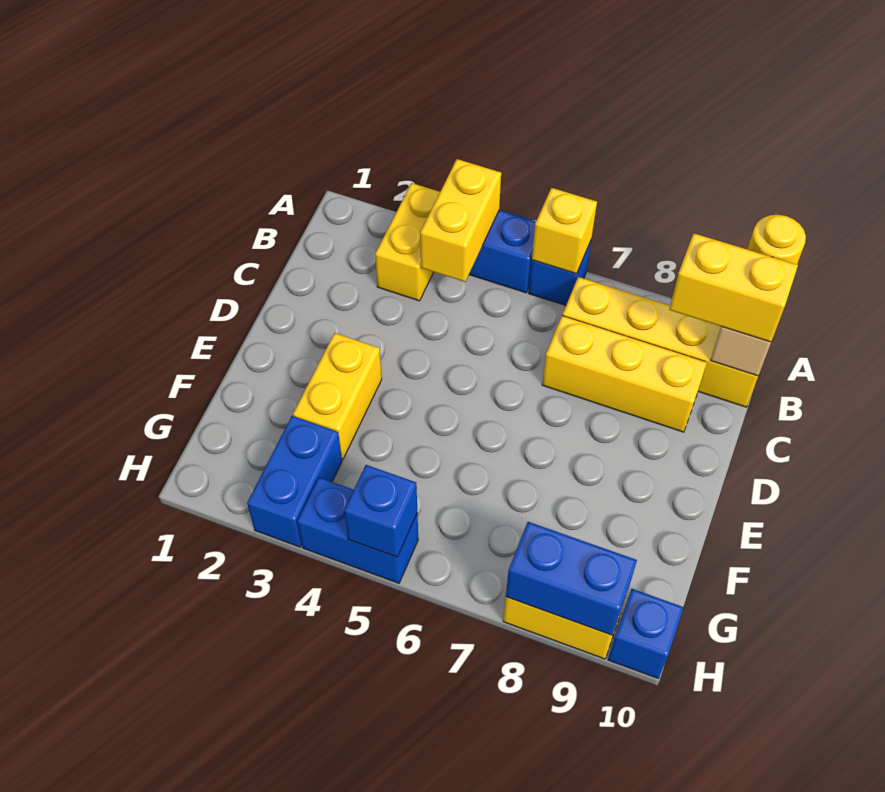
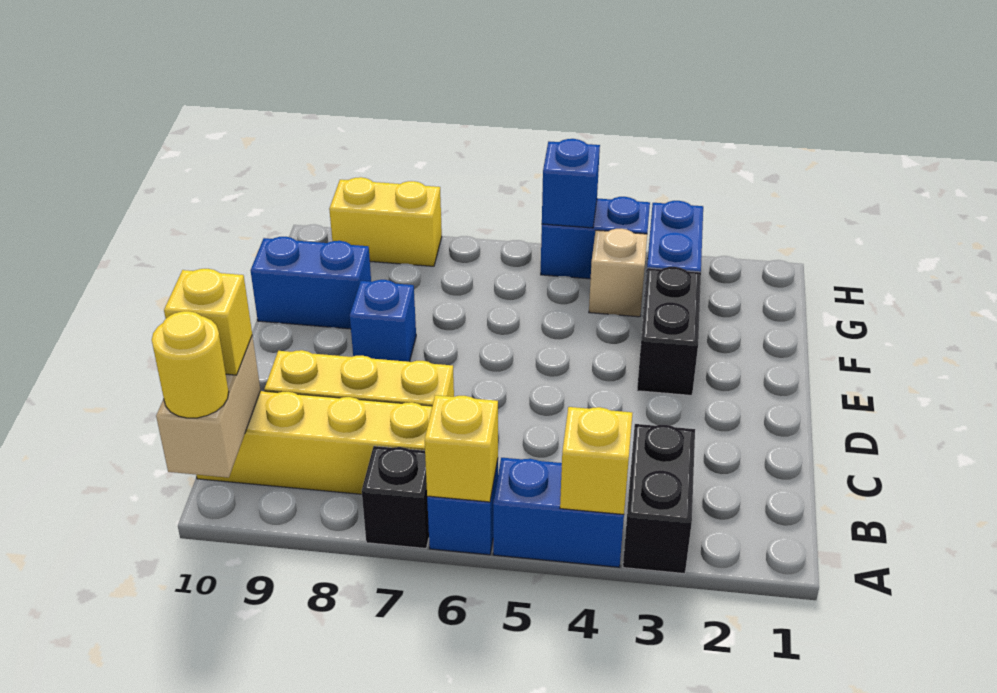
yellow 1x2 brick [375,183,440,301] -> black 1x2 brick [623,424,695,574]
yellow 1x2 brick [420,159,501,282] -> yellow 1x1 brick [560,407,632,514]
none -> black 1x1 brick [362,446,429,549]
yellow 1x2 brick [669,233,798,342] -> yellow 1x1 brick [164,269,252,375]
yellow 1x2 brick [293,333,382,459] -> black 1x2 brick [637,267,701,395]
none -> tan 1x1 brick [589,229,647,317]
blue 1x2 brick [506,522,637,635] -> blue 1x2 brick moved to [251,237,371,329]
blue 1x1 brick [608,589,684,679] -> blue 1x1 brick moved to [350,280,416,362]

